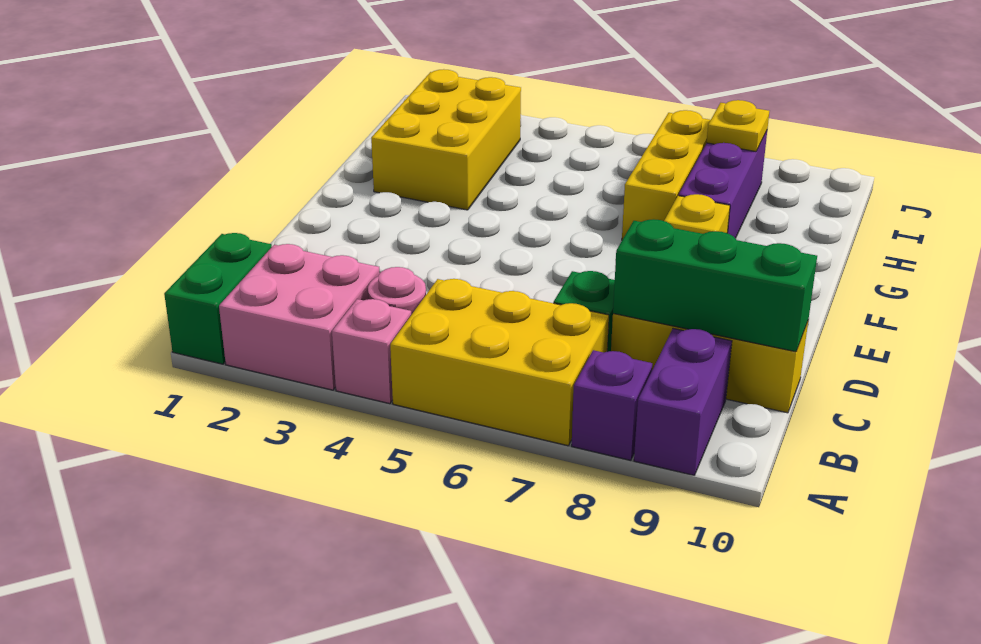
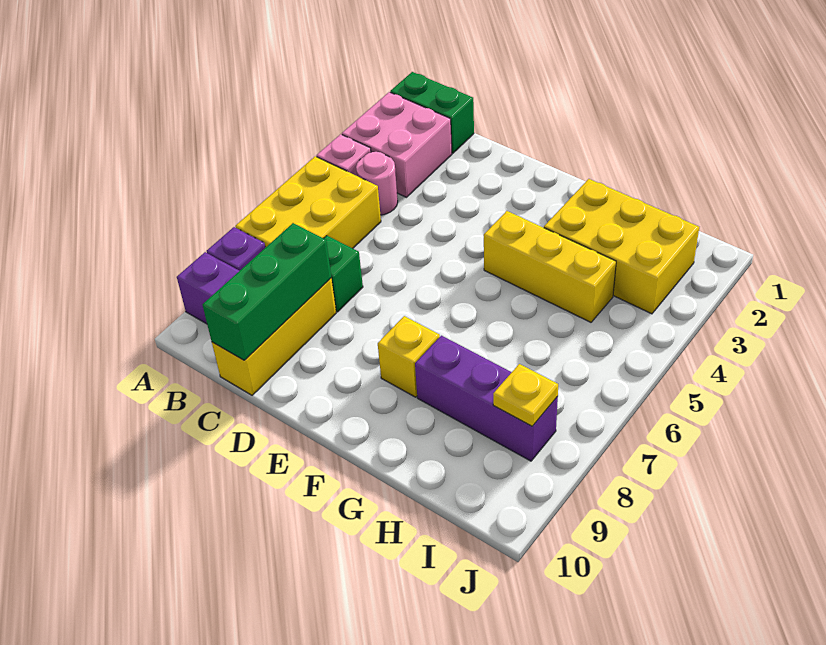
yellow 1x3 brick [622,110,710,240] -> yellow 1x3 brick moved to [484,211,616,322]

